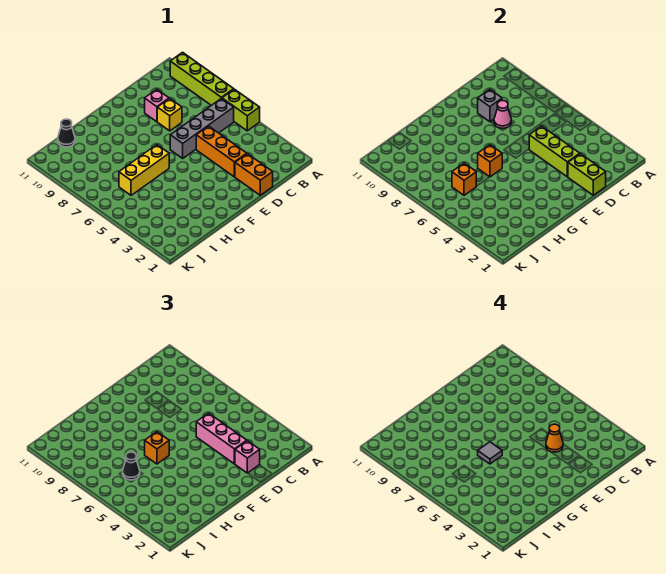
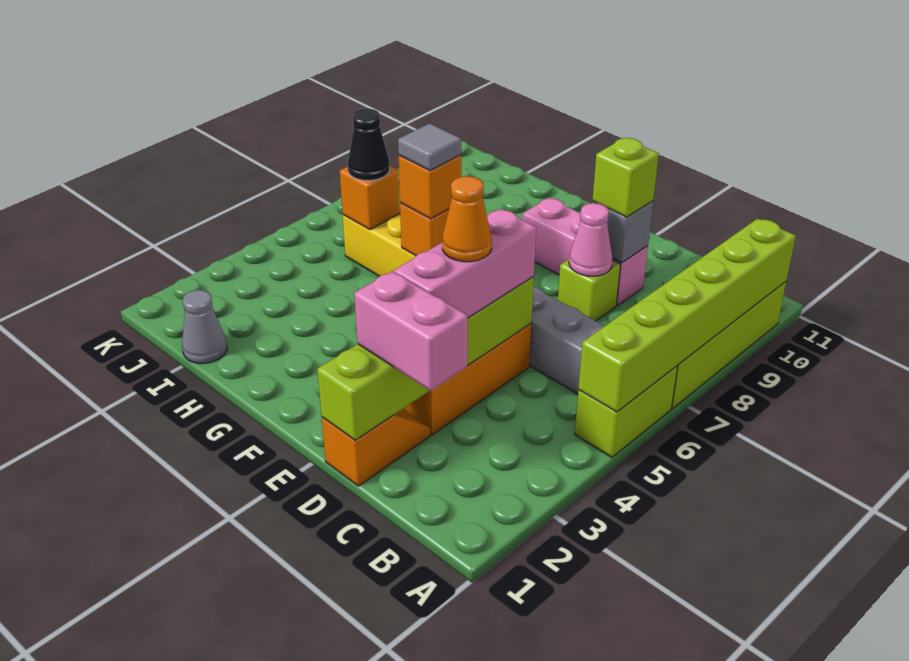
none -> lime 1x6 brick [578,218,796,412]
orange 1x2 brick [235,154,273,195] -> orange 1x2 slope [322,409,430,486]
pink 1x1 brick [235,441,260,473] -> pink 1x2 brick [354,271,468,391]
yellow 1x1 brick [157,99,182,131] -> lime 1x1 brick [558,259,621,321]
pink 1x1 brick [145,89,169,122] -> pink 1x3 brick [522,198,648,306]
none -> lime 1x1 brick [592,138,659,217]
none -> grey 1x1 cone [182,290,227,364]
black 1x1 cone [58,119,75,147] -> none

